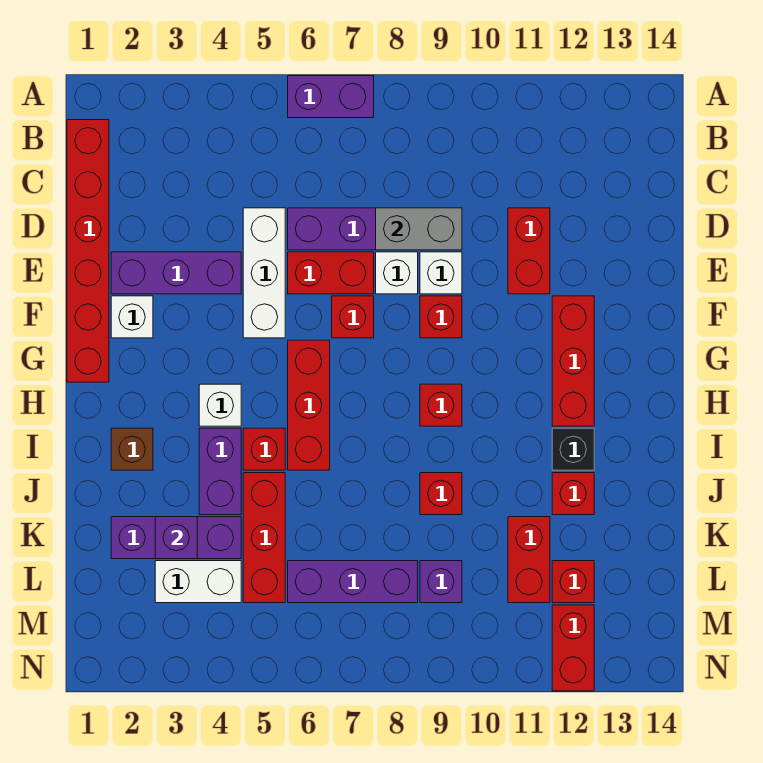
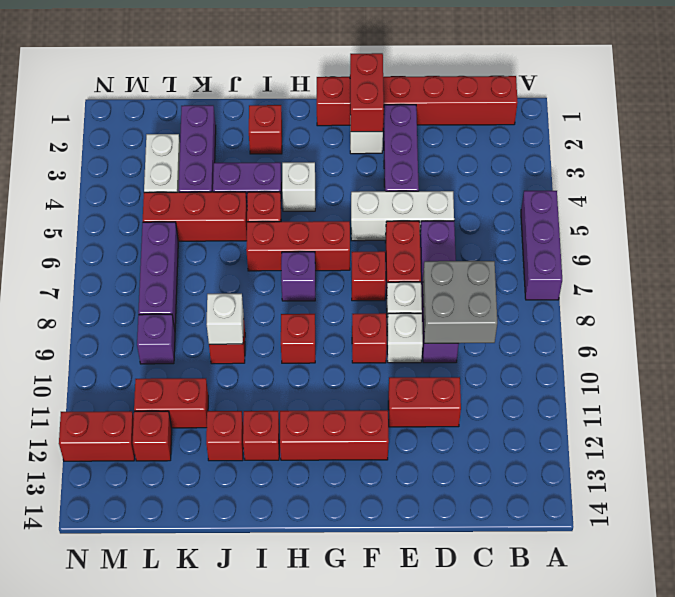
purple 1x2 brick [288,76,374,118] -> purple 1x3 brick [521,191,562,300]
grey 1x2 brick [376,208,462,250] -> grey 2x2 brick [423,261,497,343]
none -> red 1x2 brick [350,53,384,132]
brown 1x1 brick [111,428,153,470] -> red 1x1 brick [249,105,282,154]
black 1x1 brick [552,428,594,470] -> red 1x1 brick [243,411,279,460]
none -> white 1x1 brick [207,294,244,344]
purple 1x1 brick [155,517,197,559] -> purple 1x1 brick moved to [281,252,315,301]

